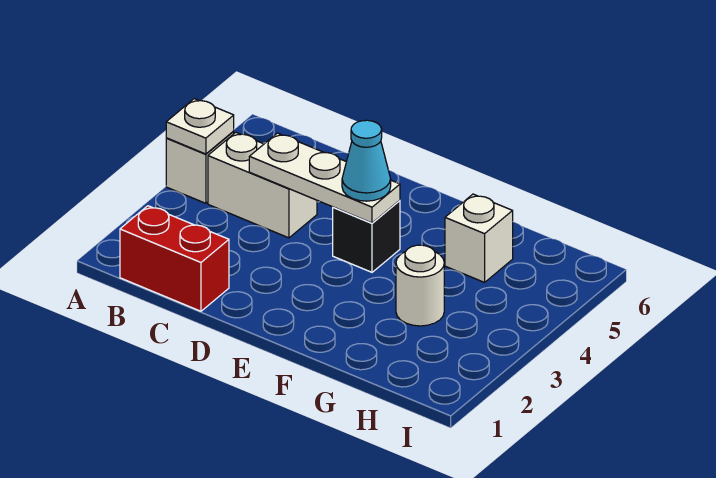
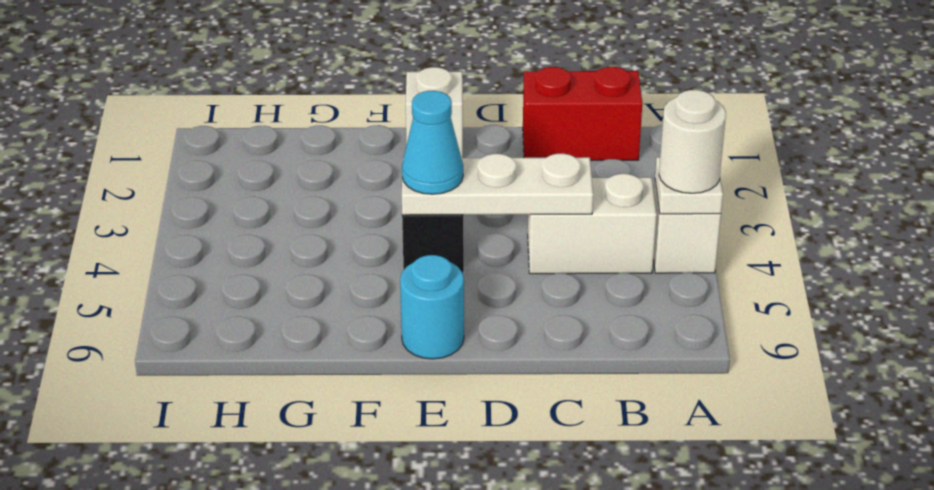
none -> cyan 1x1 round brick [400,255,464,359]
white 1x1 round brick [396,245,444,326] -> white 1x1 round brick moved to [659,90,726,193]
white 1x1 brick [445,194,513,282] -> white 1x1 brick moved to [406,67,463,158]

